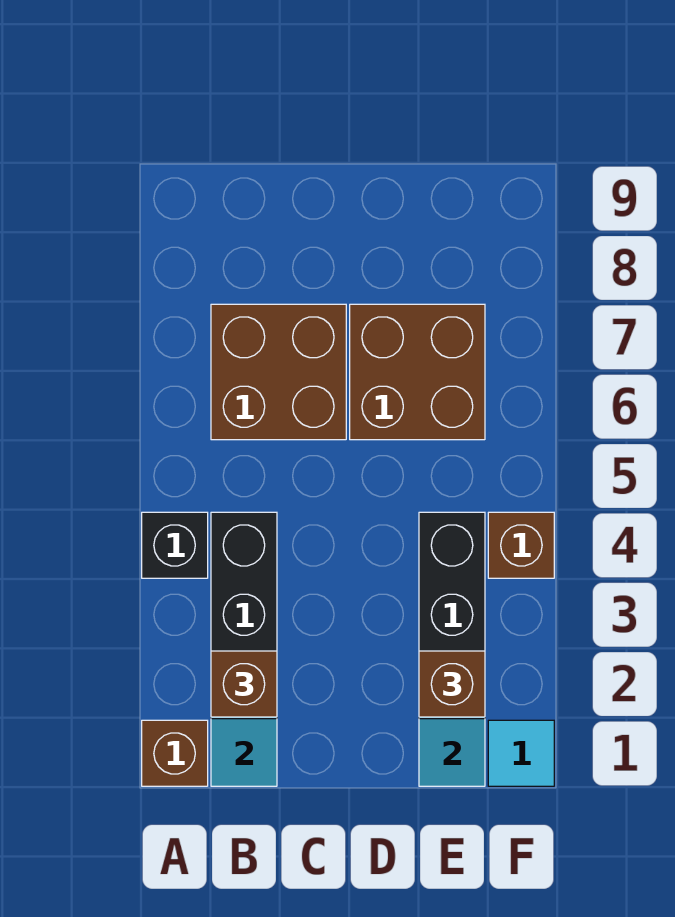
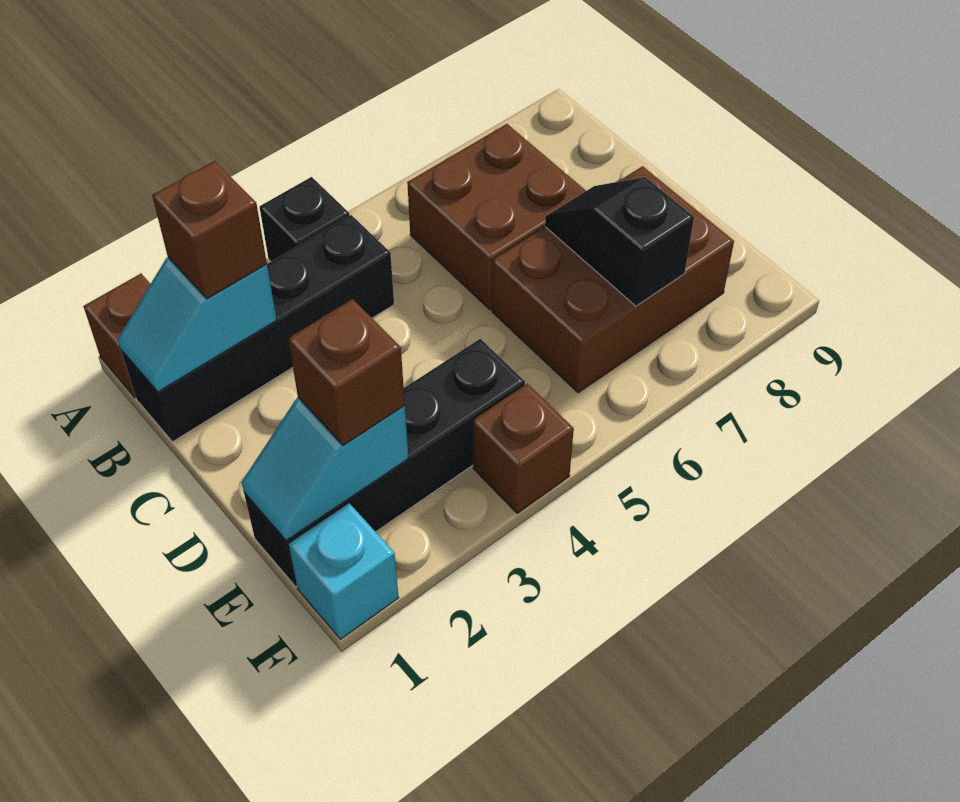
brown 2x2 brick [350,304,485,440] -> brown 2x3 brick [492,166,734,393]
none -> black 1x2 slope [545,177,694,306]
cyan 1x1 tile [488,720,554,786] -> cyan 1x1 brick [289,503,399,639]

